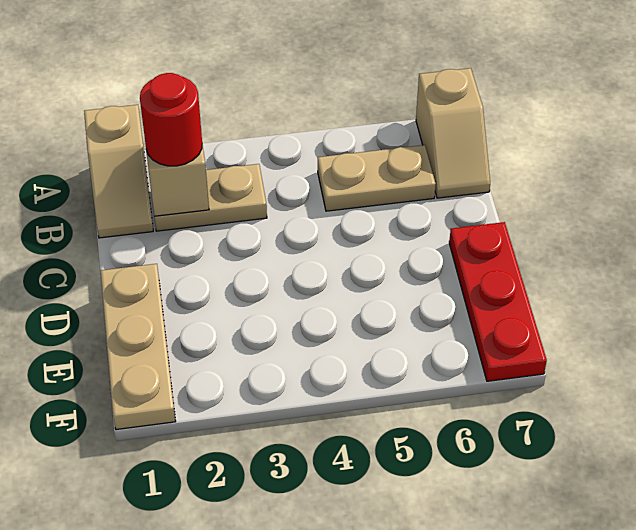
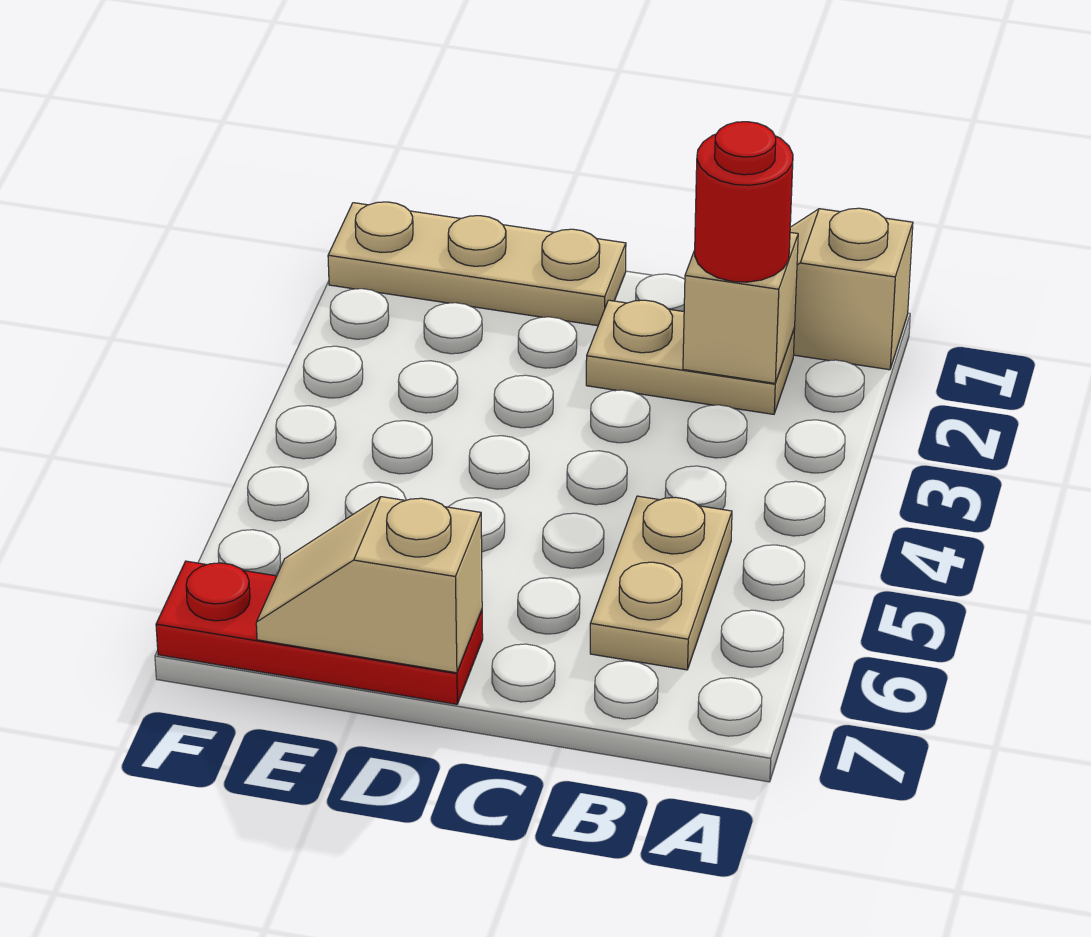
tan 1x2 slope [416,68,490,198] -> tan 1x2 slope moved to [256,497,482,673]
tan 1x2 plate [154,164,267,231] -> tan 1x2 plate turned to [586,300,795,414]

